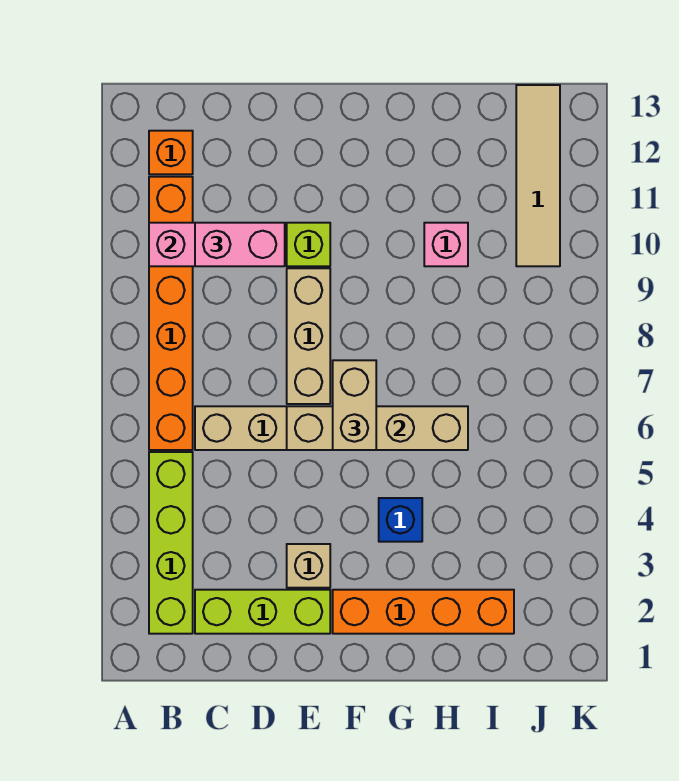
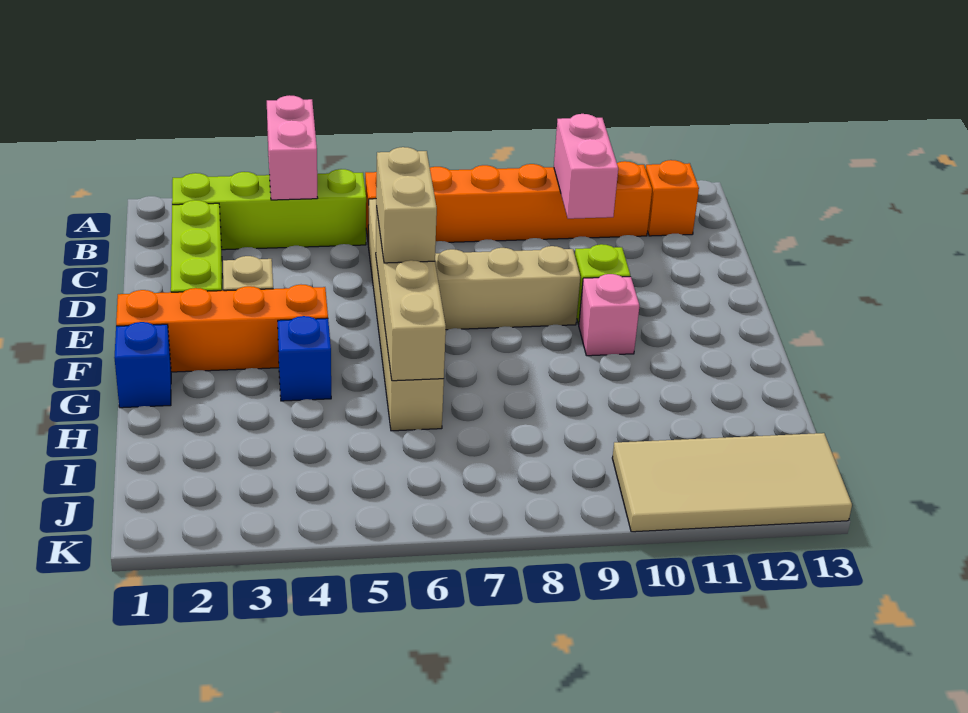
pink 1x2 brick [195,223,285,266] -> pink 1x2 brick moved to [267,95,318,200]
orange 1x4 brick [333,590,514,634] -> orange 1x4 brick turned to [116,285,328,372]
tan 1x2 brick [333,360,376,450] -> tan 1x2 brick turned to [376,147,437,263]
none -> blue 1x1 brick [114,322,171,408]
pink 1x1 brick [424,223,468,266] -> pink 1x1 brick moved to [579,274,639,356]
tan 1x4 tile [516,85,560,266] -> tan 2x4 tile [612,433,852,532]

